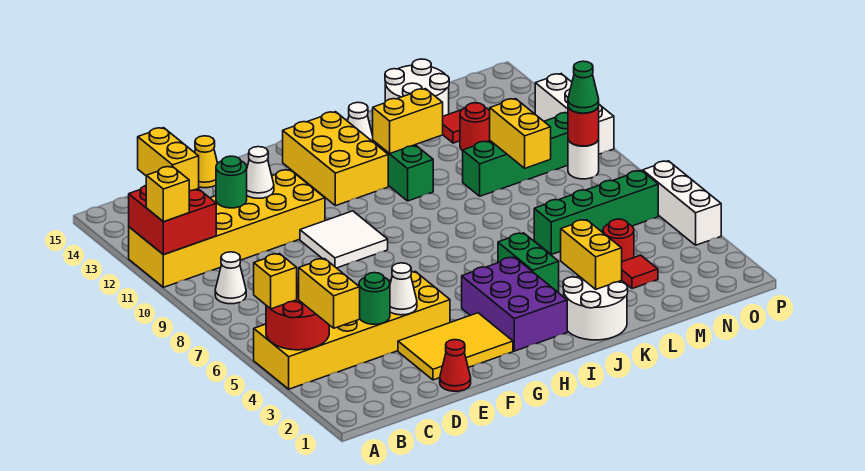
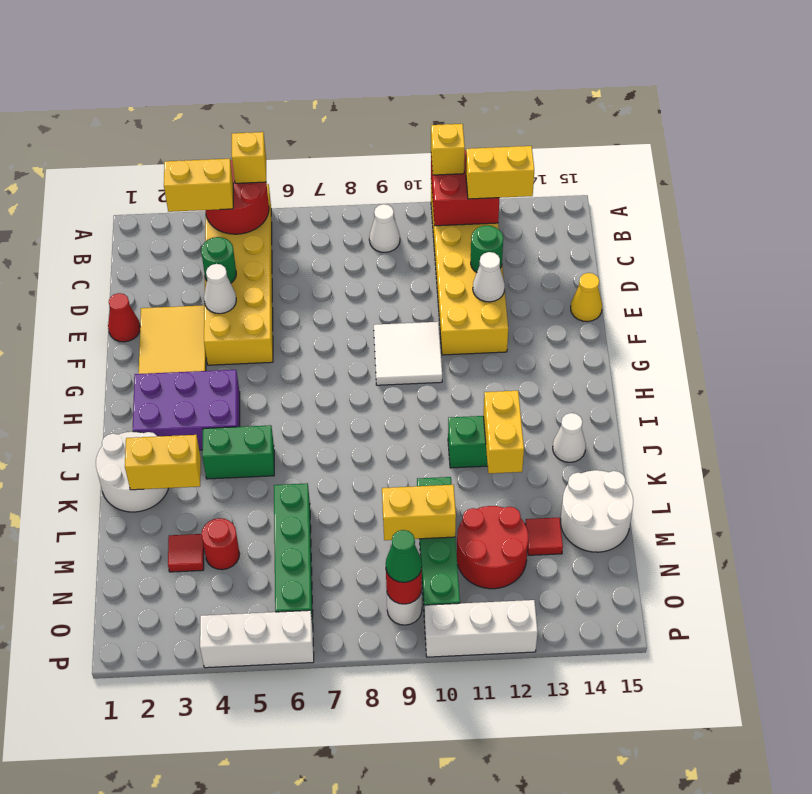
yellow 2x3 brick [283,112,388,206] -> none
red 1x1 round brick [460,103,490,151] -> red 2x2 round brick [457,506,528,589]

